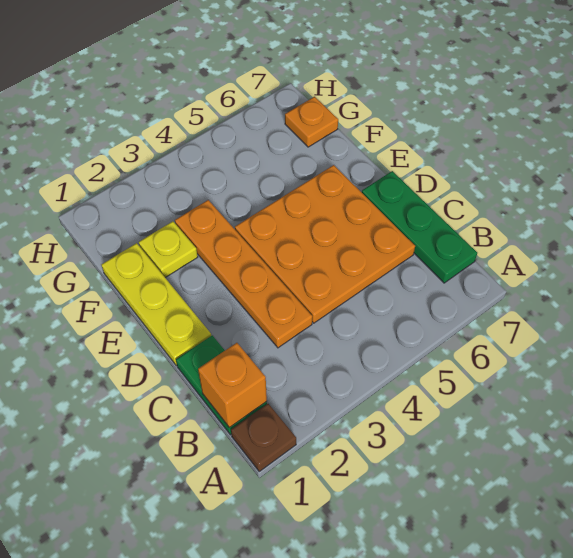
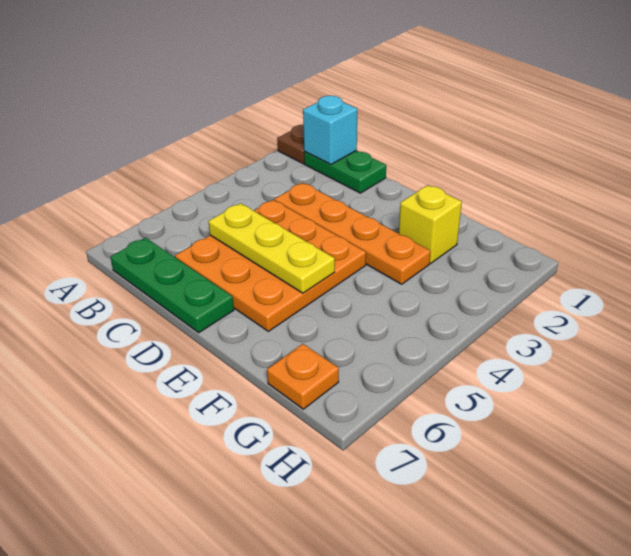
orange 1x1 brick [198,343,267,428] -> cyan 1x1 brick [303,96,357,165]
yellow 1x3 plate [101,243,211,366] -> yellow 1x3 plate moved to [208,203,335,293]
yellow 1x1 plate [139,221,198,278] -> yellow 1x1 brick [399,185,462,263]

